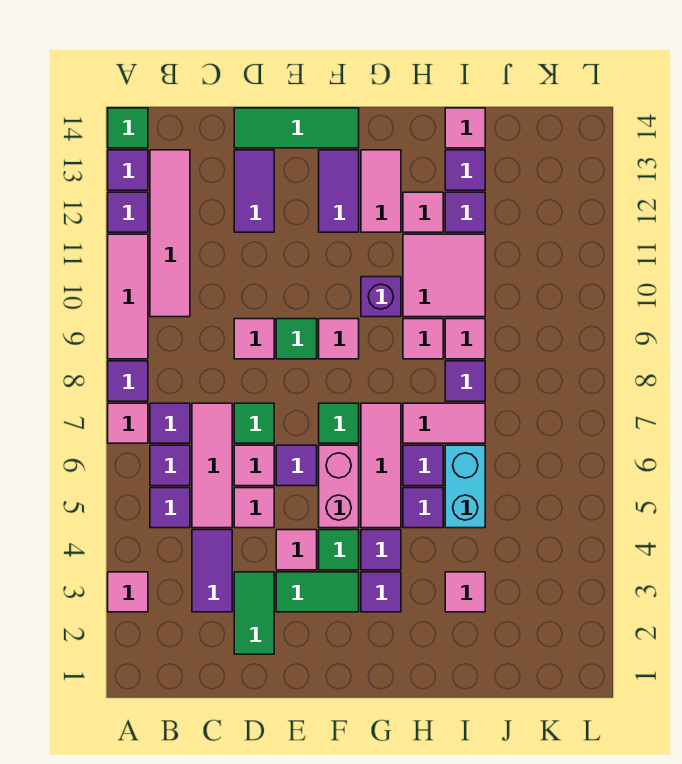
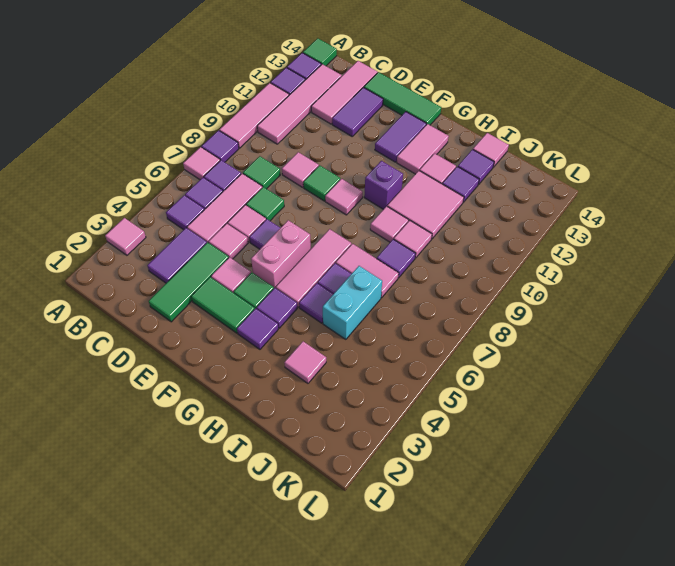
none -> pink 1x3 tile [311,61,377,124]
green 1x2 tile [234,572,274,654] -> green 1x3 tile [149,242,229,322]
green 1x1 tile [319,403,359,443] -> green 1x1 tile moved to [243,156,280,189]

